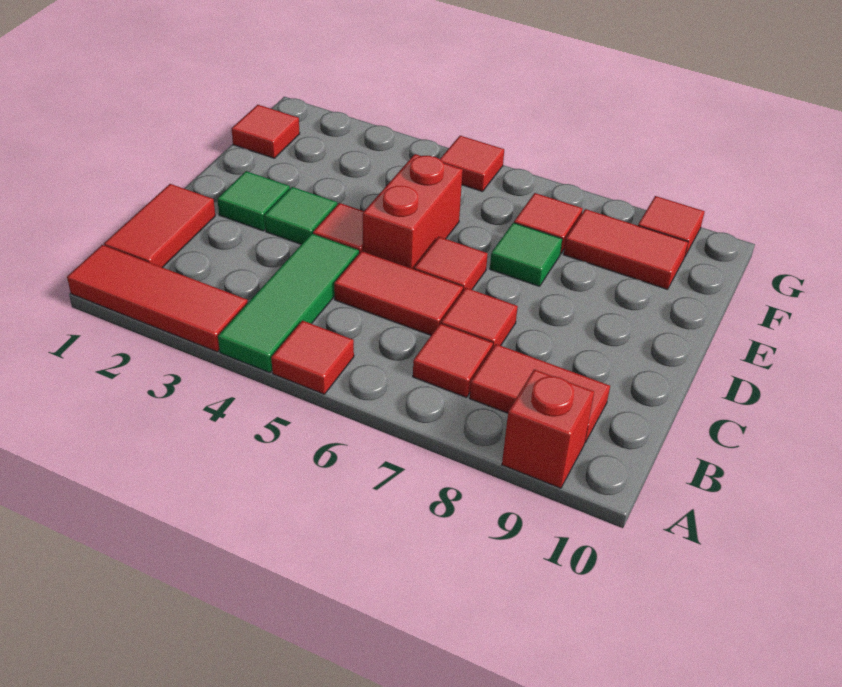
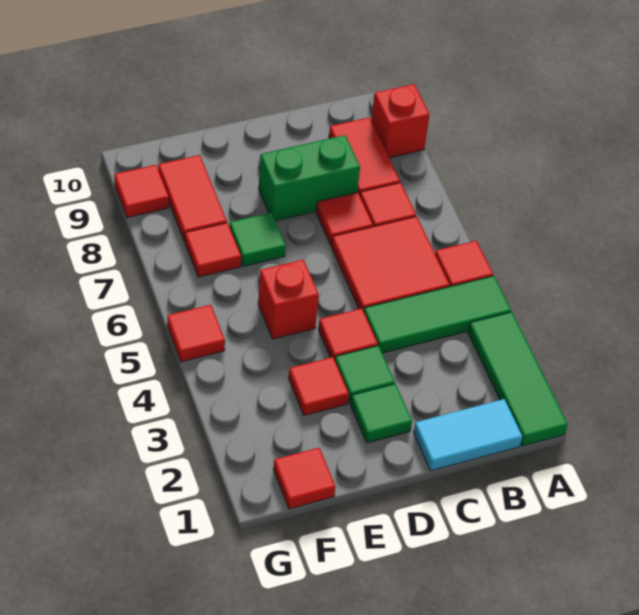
red 1x3 tile [67,245,248,352] -> green 1x3 tile [468,312,568,446]
red 1x2 tile [104,184,215,268] -> cyan 1x2 tile [414,399,522,471]
red 1x2 tile [334,251,463,335] -> red 2x2 tile [331,216,450,311]
none -> green 1x2 brick [259,135,360,221]
red 1x2 brick [363,154,463,269] -> red 1x1 brick [258,259,319,339]
red 1x1 tile [414,237,488,291] -> red 1x1 tile moved to [289,357,349,415]

